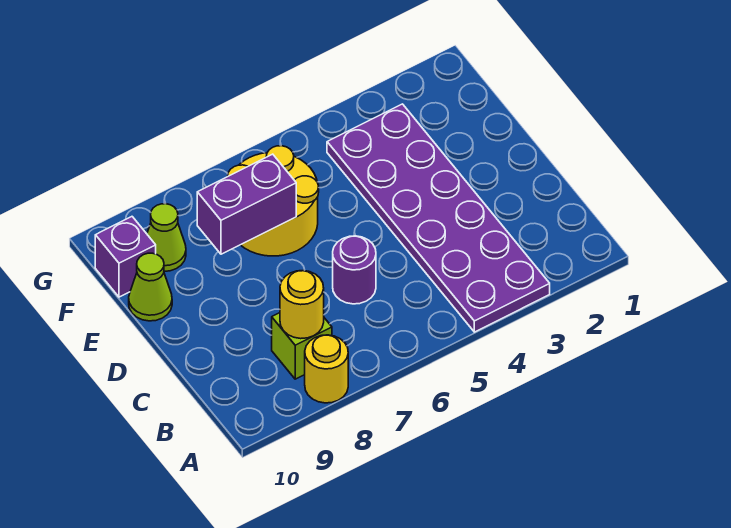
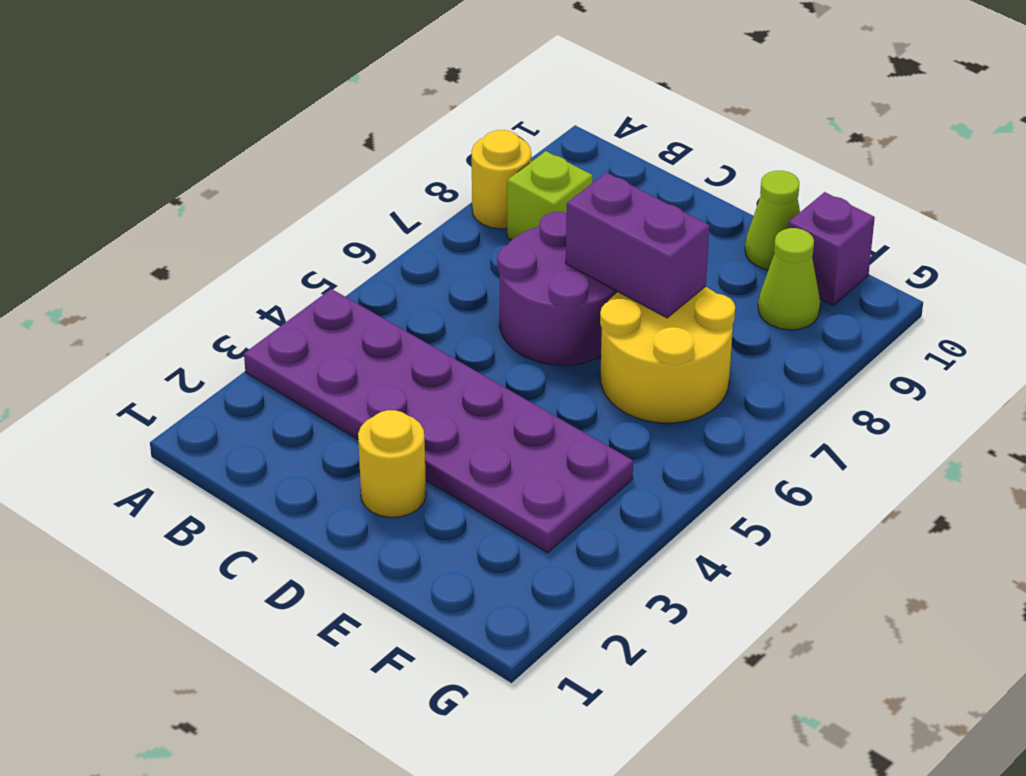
yellow 1x1 round brick [280,271,324,339] -> yellow 1x1 round brick moved to [358,410,426,517]
purple 1x1 round brick [333,236,376,304] -> purple 2x2 round brick [497,212,617,365]
purple 1x2 brick [197,154,296,254] -> purple 1x2 brick turned to [566,173,709,318]

